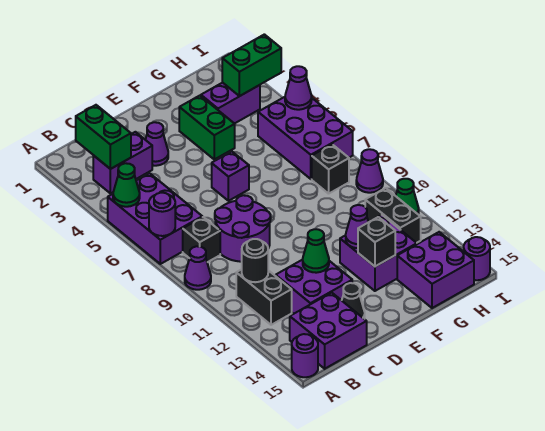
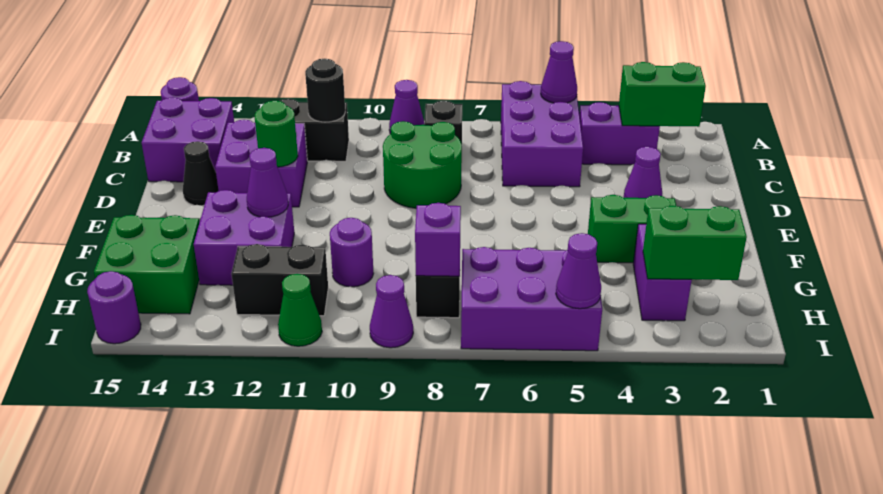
purple 2x3 brick [108,173,202,264] -> purple 2x3 brick turned to [501,81,583,187]
green 1x1 cone [113,163,140,207] -> purple 1x1 cone [541,41,577,103]
purple 1x1 round brick [149,193,175,236] -> purple 1x1 round brick moved to [330,218,373,287]
purple 1x2 brick [93,132,152,193] -> purple 1x2 brick turned to [579,102,660,165]
purple 2x2 round brick [215,195,271,262] -> green 2x2 round brick [383,121,462,208]
green 1x1 cone [303,229,329,273] -> green 1x1 round brick [255,101,298,167]
purple 1x1 brick [212,152,249,201] -> purple 1x1 brick moved to [415,203,461,276]
black 1x1 brick [358,217,395,266] -> none
purple 2x2 brick [397,232,474,308] -> green 2x2 brick [94,215,199,314]
green 1x2 brick [222,34,281,96] -> green 1x2 brick turned to [643,206,747,280]

